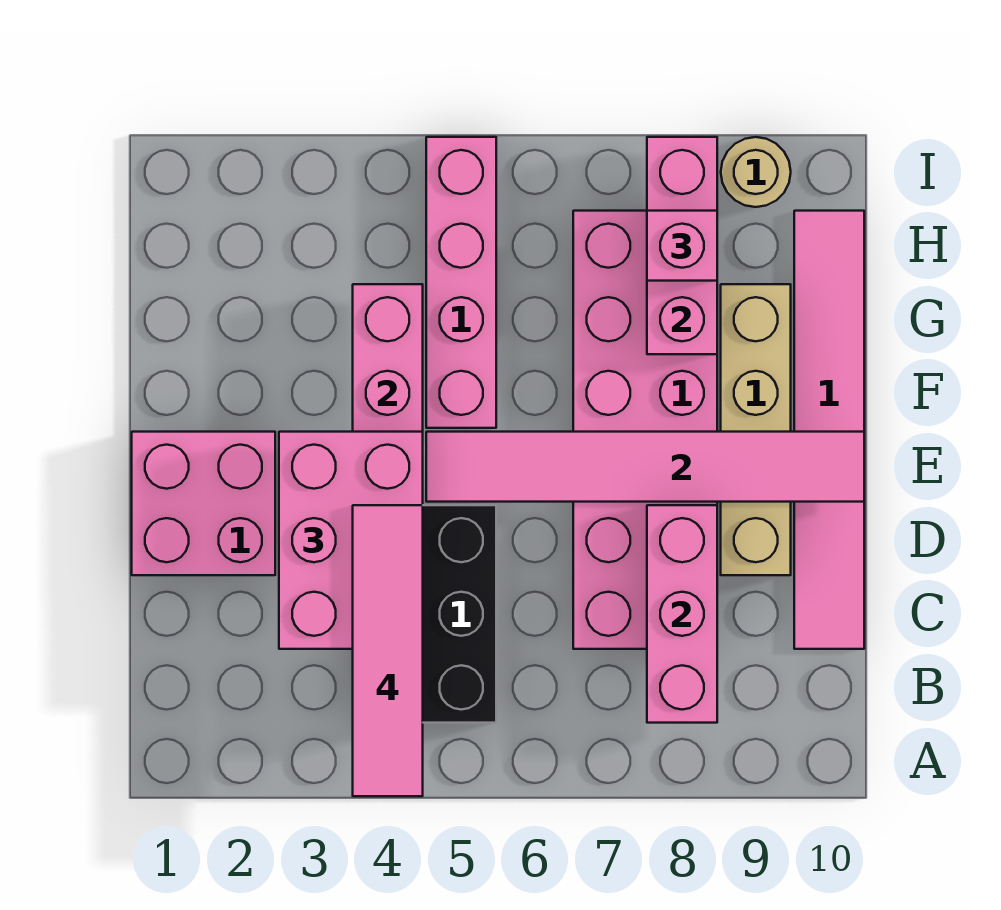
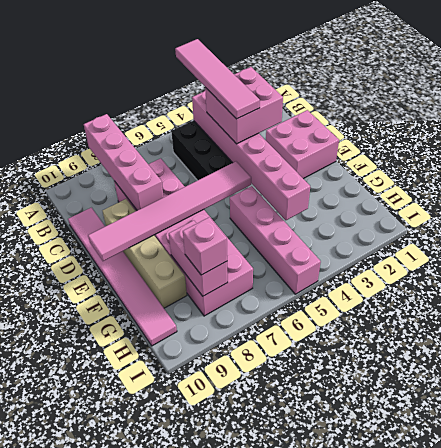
pink 1x3 brick [647,505,717,723] -> pink 1x4 brick [84,114,164,210]
pink 2x3 brick [279,432,423,649] -> pink 2x2 brick [205,67,283,144]
pink 1x3 brick [647,137,717,354] -> pink 1x2 brick [169,220,228,296]
tan 1x1 round brick [721,137,791,207] -> none

